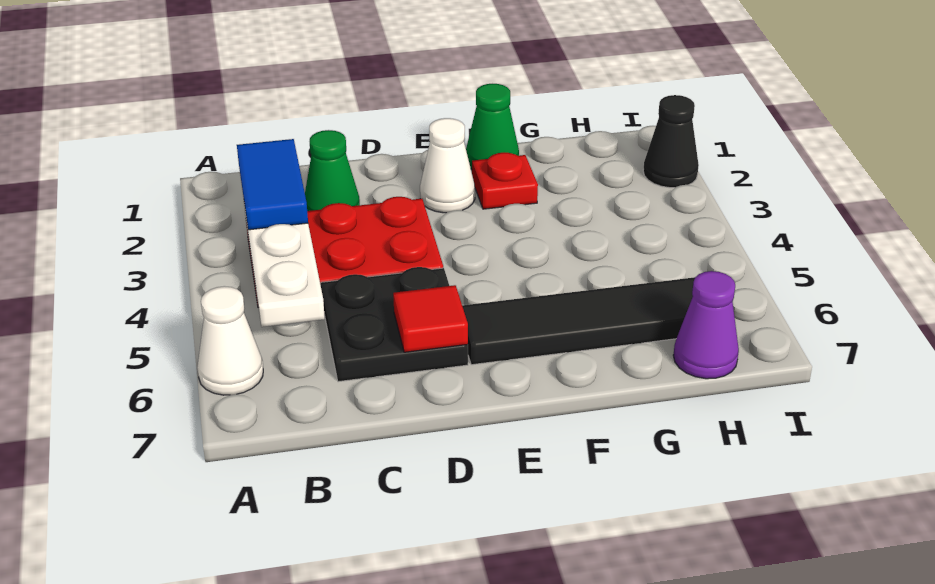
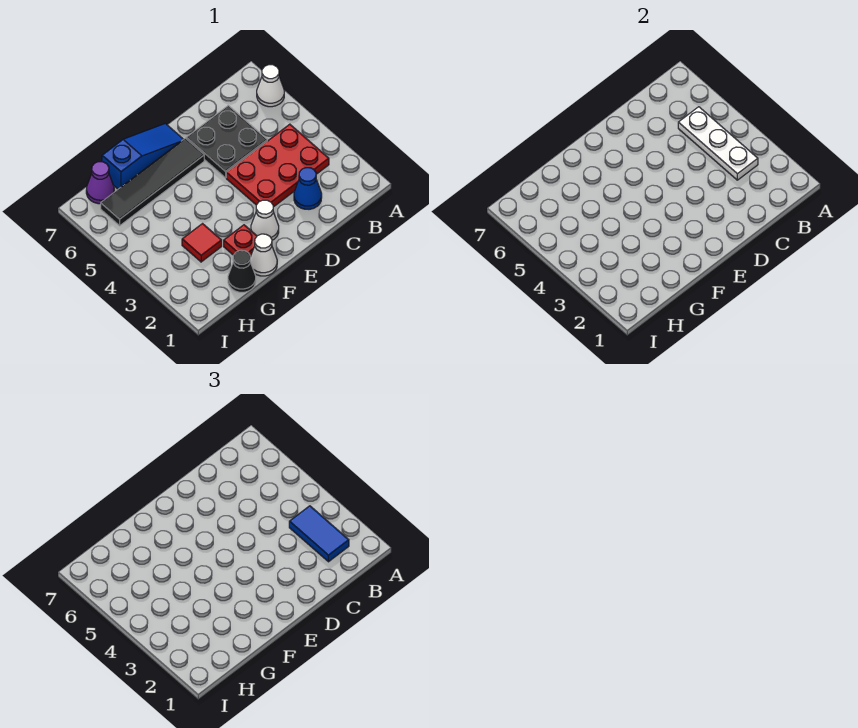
green 1x1 cone [305,130,360,211] -> blue 1x1 cone [294,168,322,209]
red 1x1 tile [393,285,468,352] -> red 1x1 tile moved to [182,224,222,262]
none -> blue 1x3 slope [102,123,183,189]
green 1x1 cone [466,84,519,169] -> white 1x1 cone [250,234,277,276]
black 1x1 cone [643,95,699,188] -> black 1x1 cone moved to [228,250,256,292]

